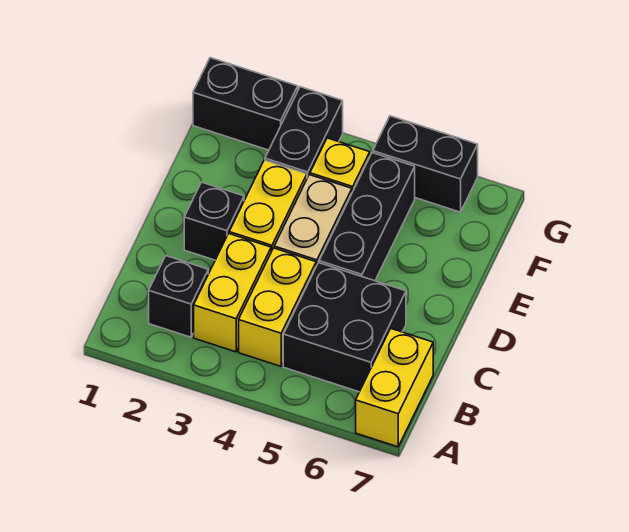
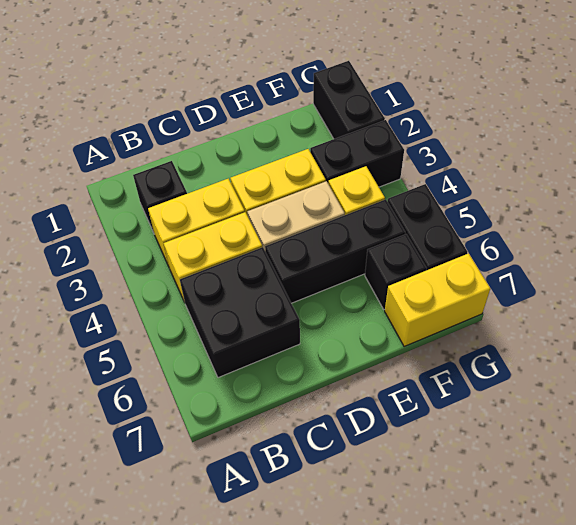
yellow 1x2 brick [356,329,433,447] -> yellow 1x2 brick moved to [385,254,490,347]
black 1x1 brick [184,182,244,260] -> black 1x1 brick moved to [365,234,427,309]

